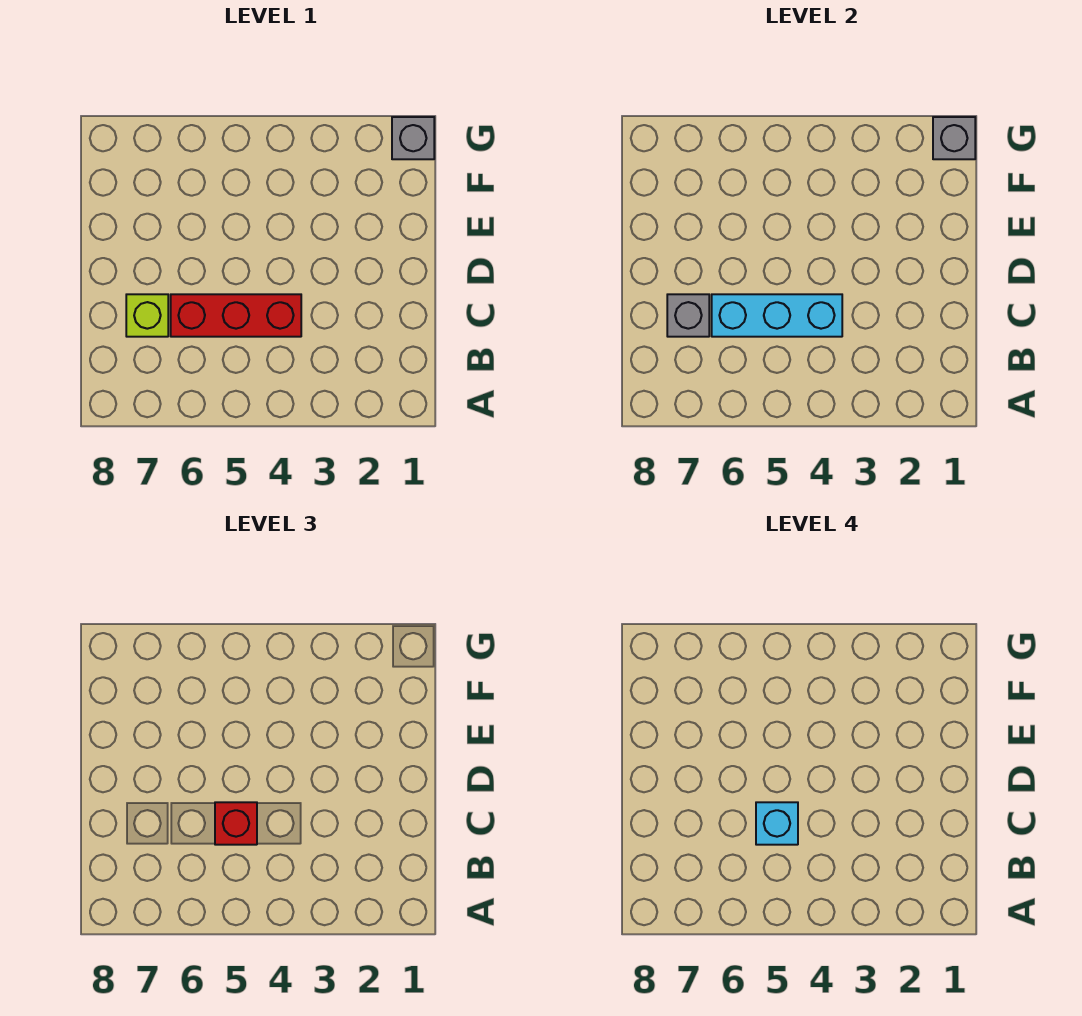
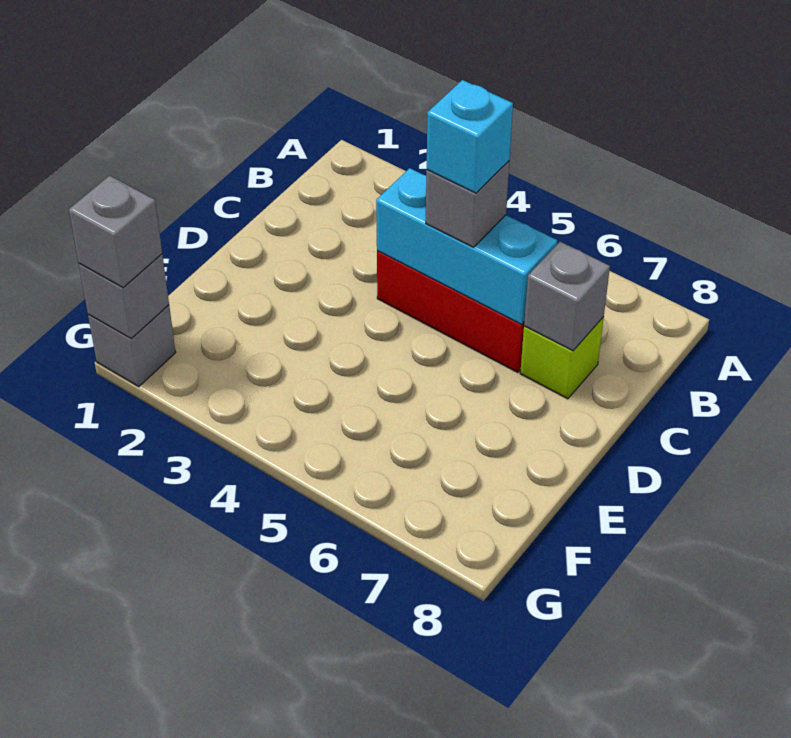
red 1x1 brick [215,802,257,845] -> grey 1x1 brick [426,161,509,247]
none -> grey 1x1 brick [69,176,162,288]

